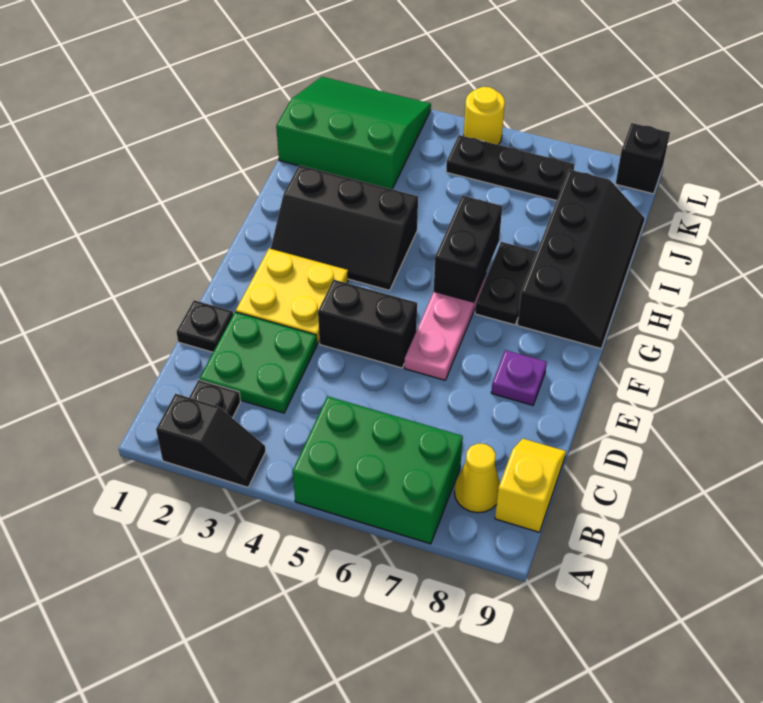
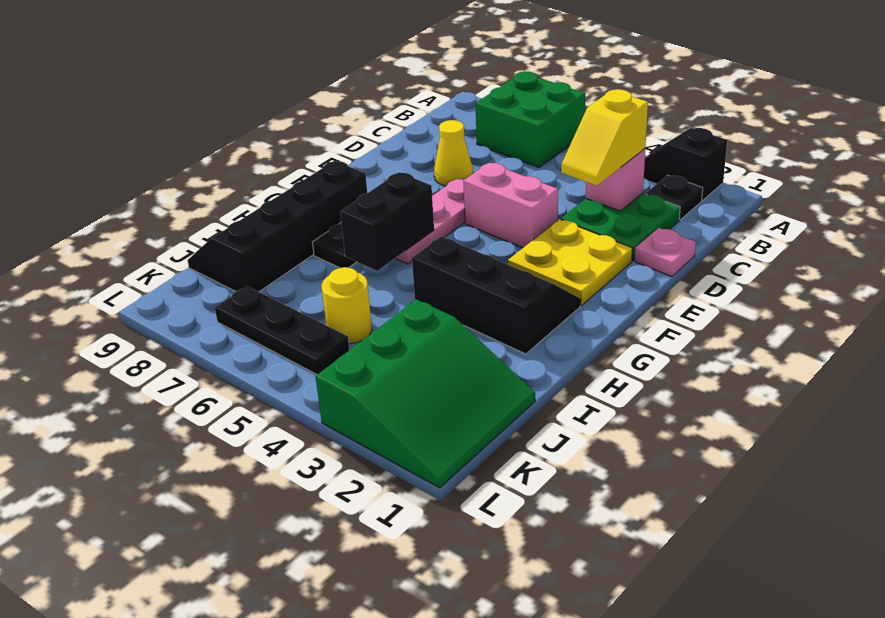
green 2x3 brick [293,396,463,544] -> green 2x2 brick [475,72,585,167]
yellow 1x1 cone [454,444,500,513] -> yellow 1x1 cone moved to [434,120,473,186]
yellow 1x2 slope [495,438,566,532] -> yellow 1x2 slope moved to [561,89,648,186]
none -> pink 1x1 brick [586,149,645,211]
black 1x1 plate [176,300,233,352] -> pink 1x1 plate [635,228,696,277]
black 1x2 brick [318,280,417,368] -> pink 1x2 brick [463,163,558,248]
purple 1x1 plate [491,350,547,405] -> none
green 3x3 slope [276,77,431,189] -> green 3x3 slope turned to [315,299,535,488]
yellow 1x1 round brick [464,87,505,145] -> yellow 1x1 round brick moved to [322,267,372,344]
black 1x1 brick [616,123,670,194] -> none

